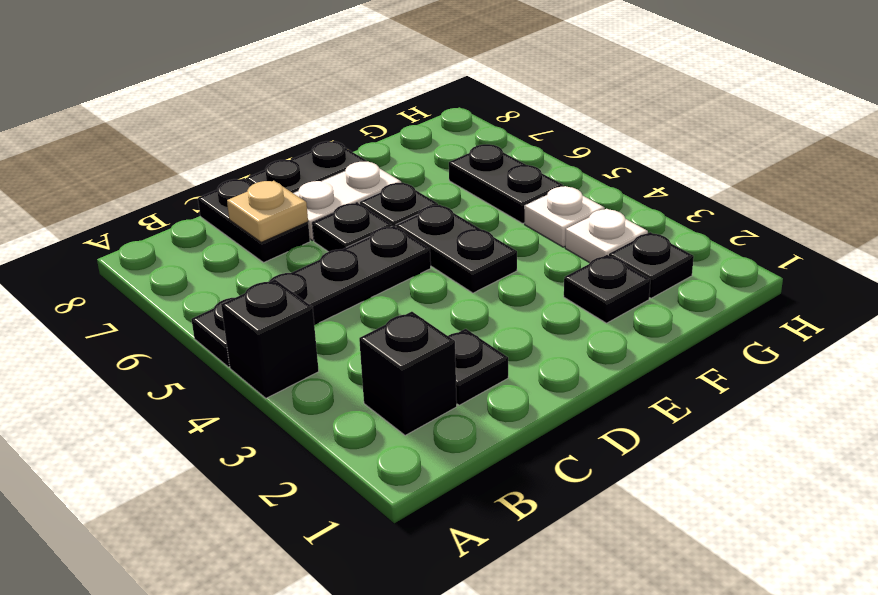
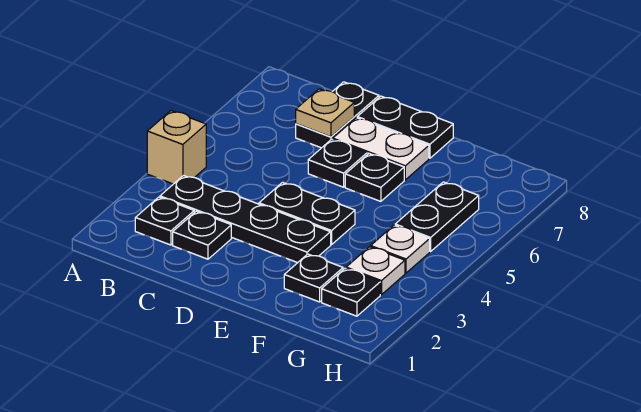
black 1x1 brick [221,280,319,398] -> tan 1x1 brick [147,111,206,184]
black 1x4 plate [191,226,431,367] -> black 1x4 plate moved to [160,176,331,263]
black 1x1 brick [359,312,457,436] -> black 1x1 plate [135,197,194,245]
black 1x2 plate [396,205,517,293] -> black 1x2 plate turned to [259,182,355,245]

